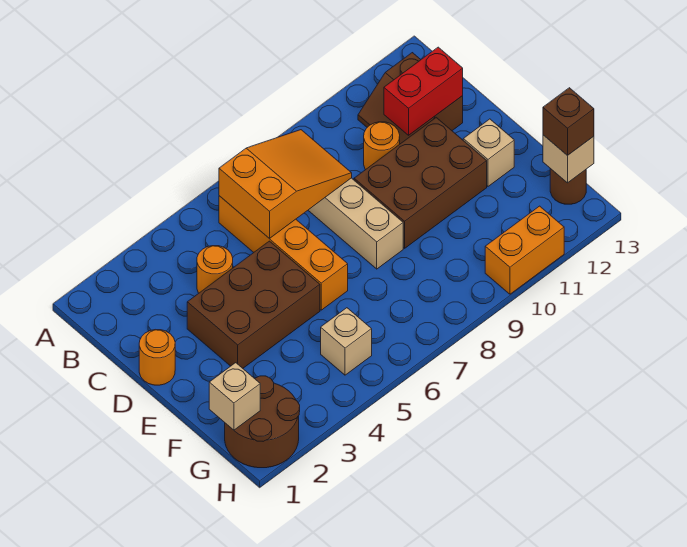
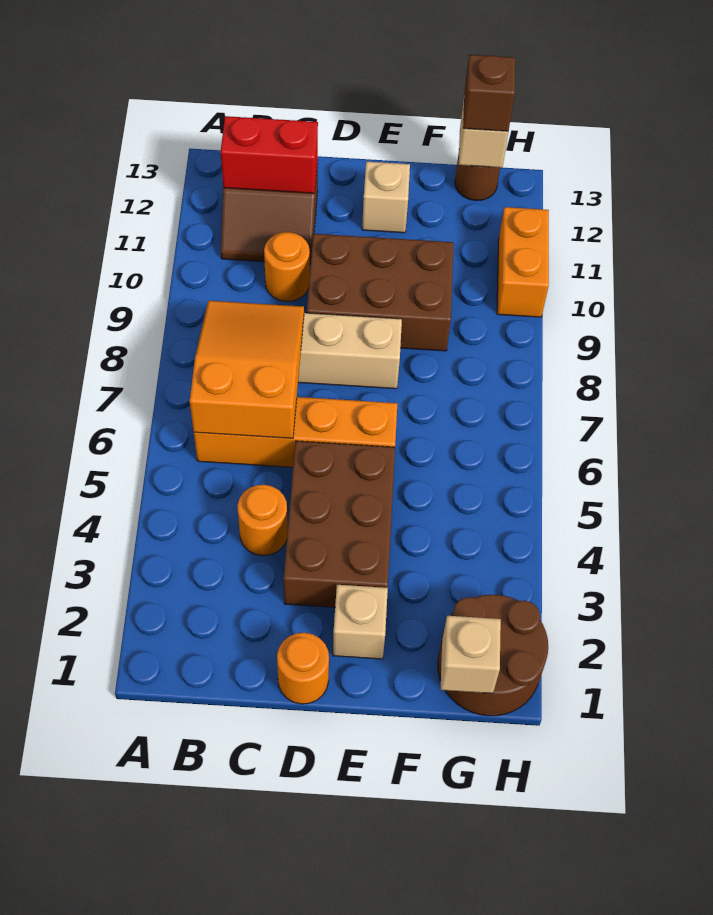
red 1x2 brick [384,47,463,135] -> red 1x2 brick turned to [221,116,318,193]
brown 2x3 brick [354,118,487,248] -> brown 2x3 brick turned to [307,234,454,351]
tan 1x1 brick [321,308,372,375] -> tan 1x1 brick moved to [333,585,388,659]

